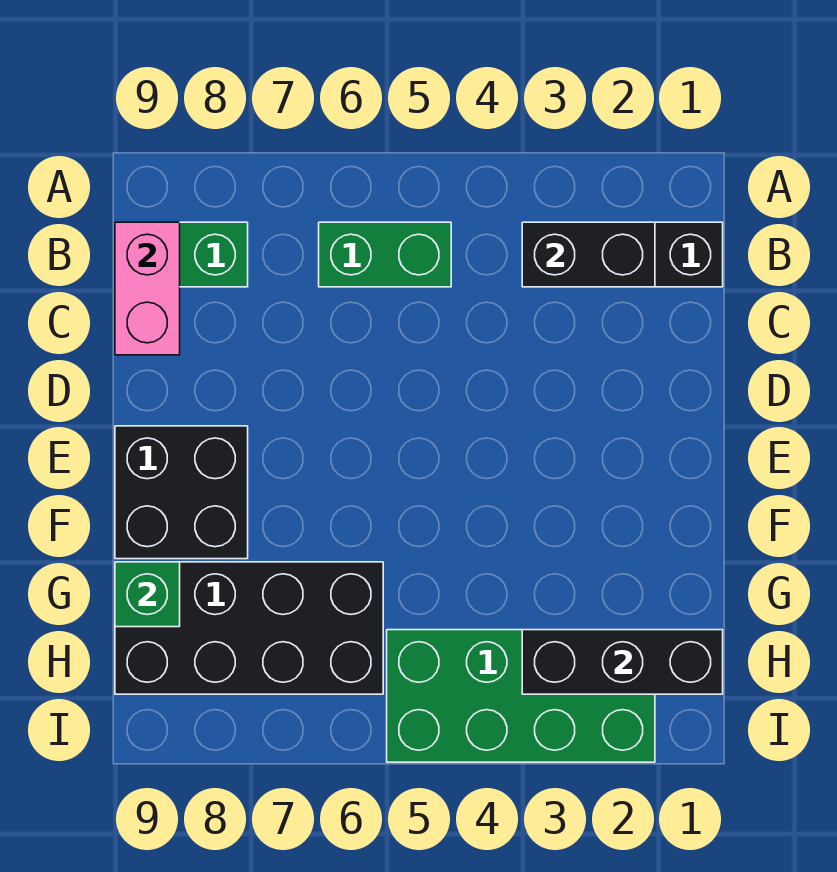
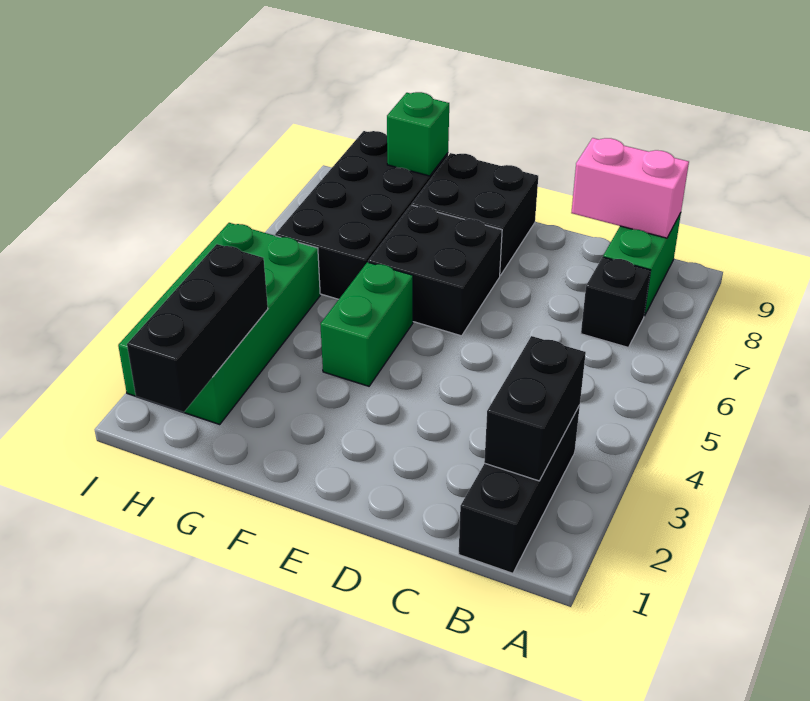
green 1x2 brick [319,222,451,287] -> green 1x2 brick moved to [320,262,413,386]
none -> black 1x1 brick [581,257,651,347]
none -> black 2x2 brick [368,205,502,336]

